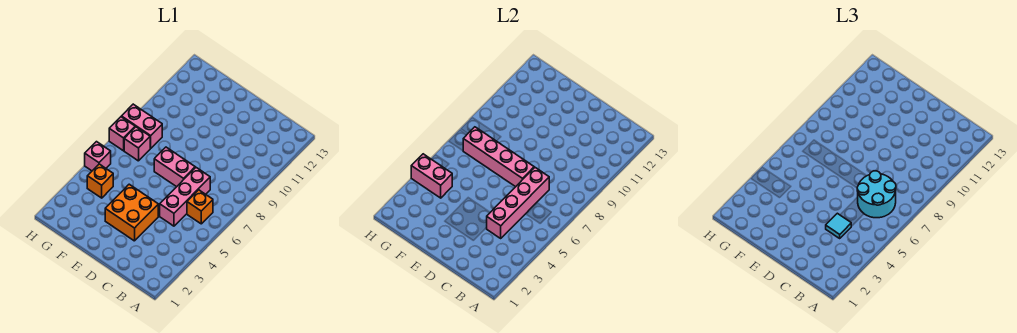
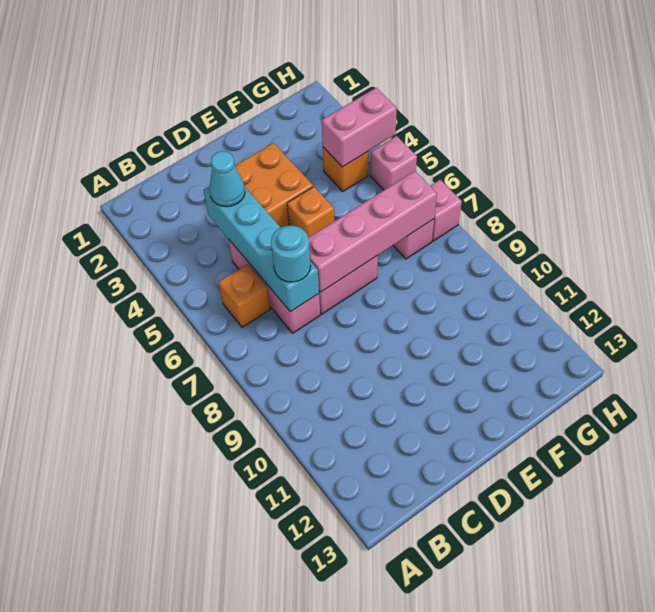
cyan 2x2 round brick [857,171,896,218] -> cyan 1x1 round brick [271,225,311,282]
pink 1x4 brick [486,168,549,238] -> cyan 1x4 brick [203,187,319,312]
cyan 1x1 tile [826,213,851,238] -> cyan 1x1 cone [209,151,245,207]
none -> orange 1x1 brick [287,187,334,238]
pink 1x2 brick [121,104,162,148] -> none

